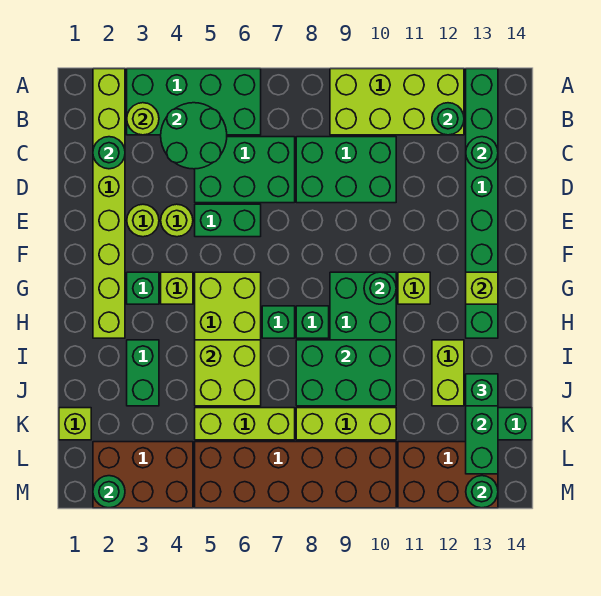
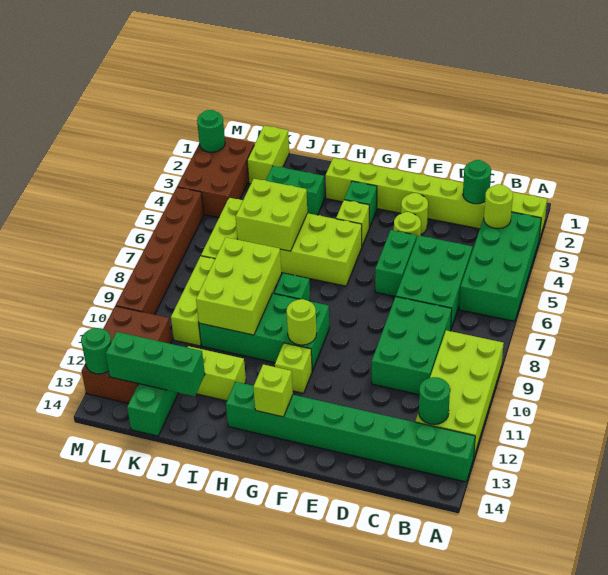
green 2x2 round brick [161,103,227,169] -> none
green 1x1 round brick [466,137,498,169] -> none
green 1x1 round brick [364,272,396,304] -> lime 1x1 round brick [287,299,317,345]
green 1x1 brick [262,306,295,338] -> none
green 2x3 brick [296,340,396,406] -> lime 2x3 brick [196,237,281,335]
green 1x1 brick [466,374,498,406] -> none
lime 1x1 brick [59,408,91,440] -> lime 1x2 brick [247,126,289,184]
brown 2x6 brick [195,442,396,508] -> brown 1x6 brick [116,187,204,315]

